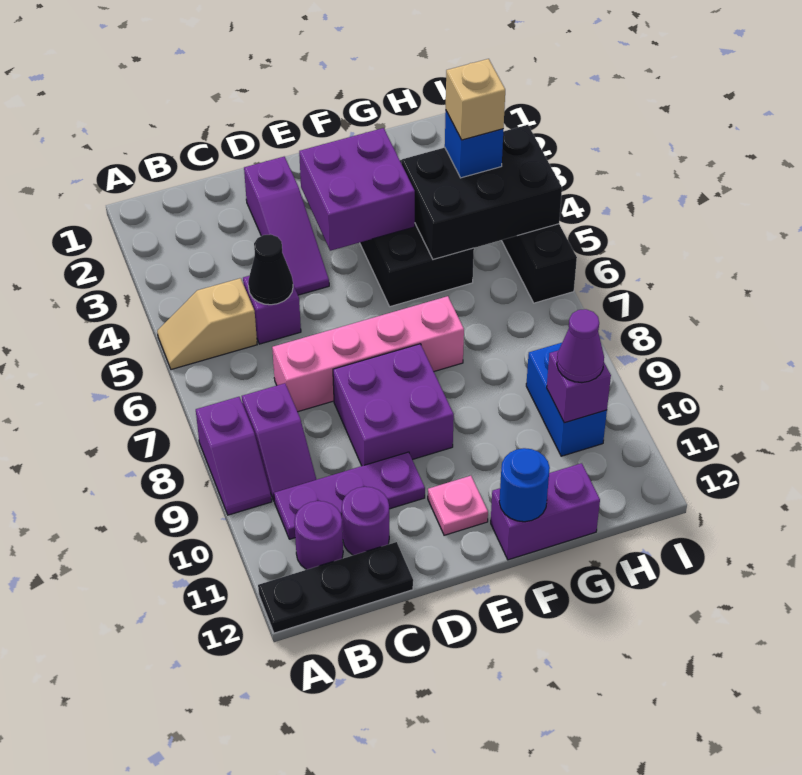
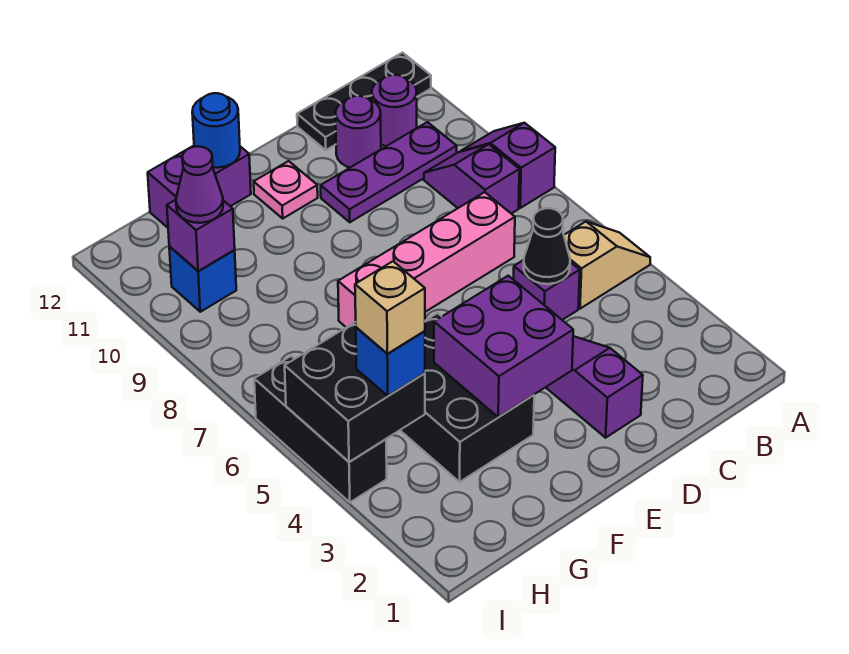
purple 2x2 brick [333,344,454,466] -> none
black 2x3 brick [401,125,562,260] -> black 2x2 brick [285,322,425,462]
blue 1x2 brick [526,343,607,456] -> blue 1x1 brick [169,246,236,312]

